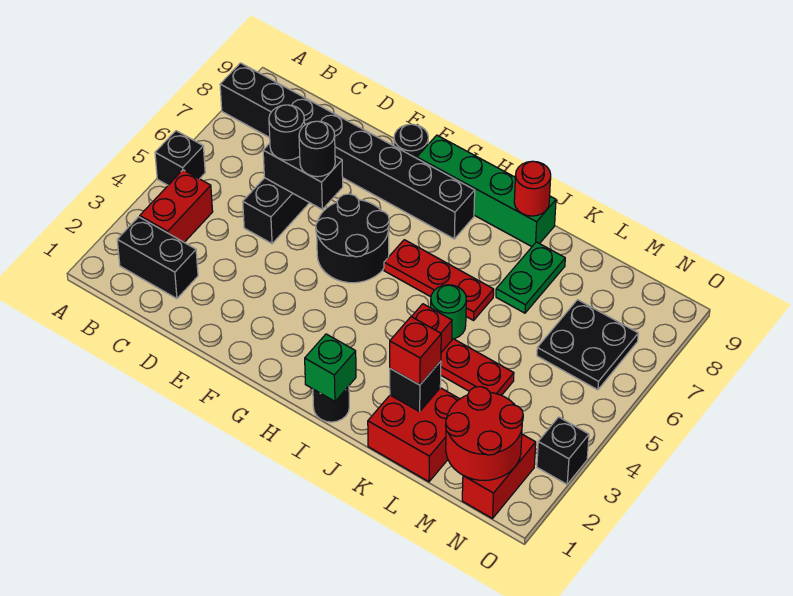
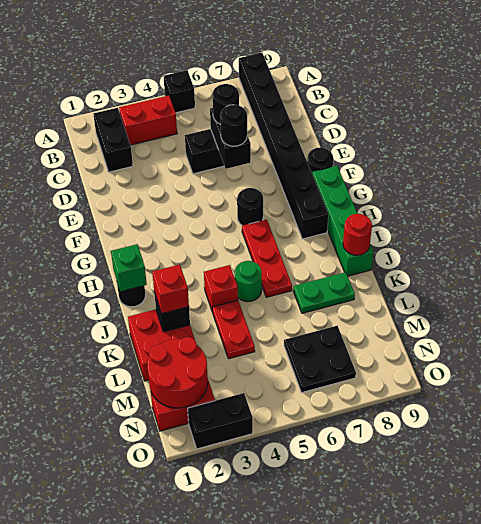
black 2x2 round brick [316,194,389,283] -> black 1x1 round brick [237,188,263,226]
black 1x1 brick [537,417,589,484] -> black 1x2 brick [188,393,253,449]

